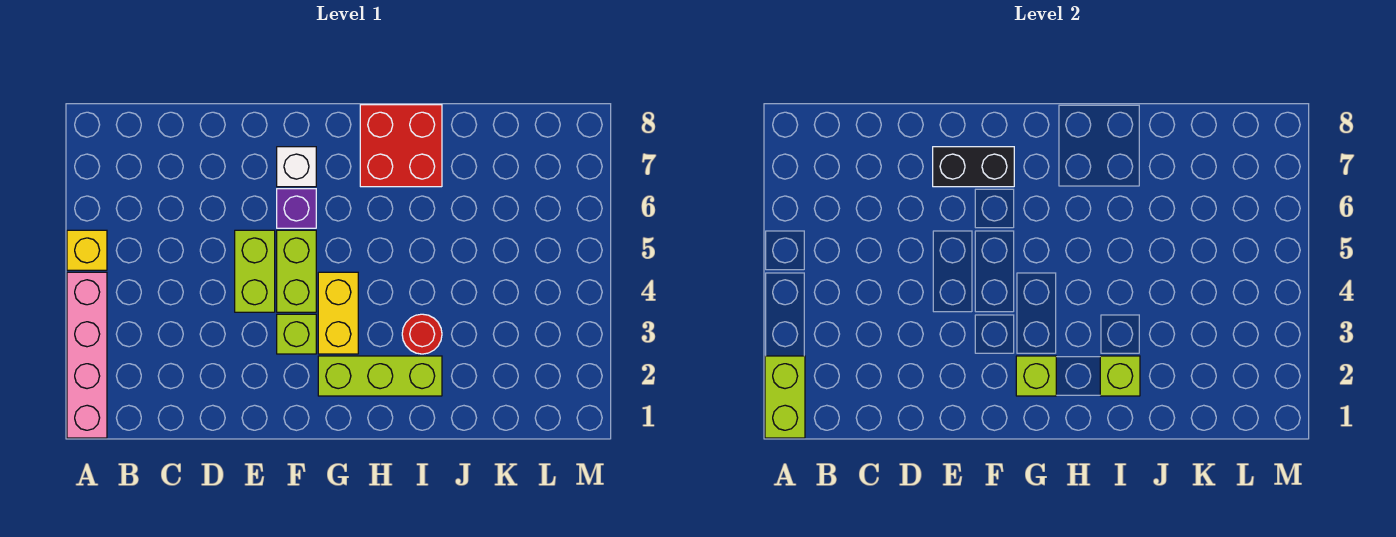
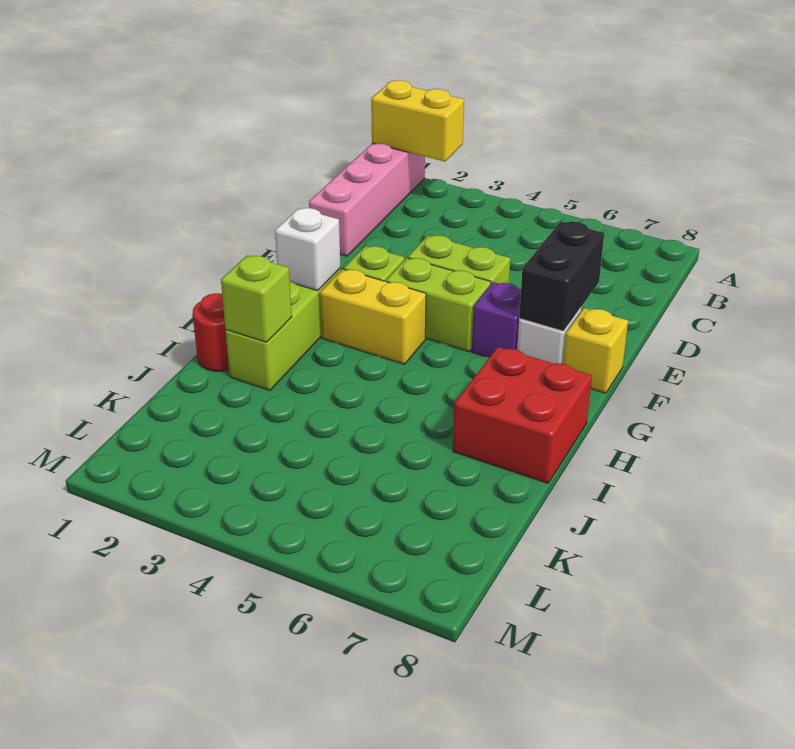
pink 1x4 brick [67,272,107,438] -> pink 1x4 brick turned to [309,143,425,256]
lime 1x2 brick [765,356,805,438] -> yellow 1x2 brick [371,80,464,162]
yellow 1x1 brick [67,230,107,270] -> yellow 1x1 brick moved to [563,308,628,393]
lime 1x1 brick [1016,356,1056,396] -> white 1x1 brick [275,208,340,291]
red 1x1 round brick [402,314,442,354] -> red 1x1 round brick moved to [193,293,229,371]

